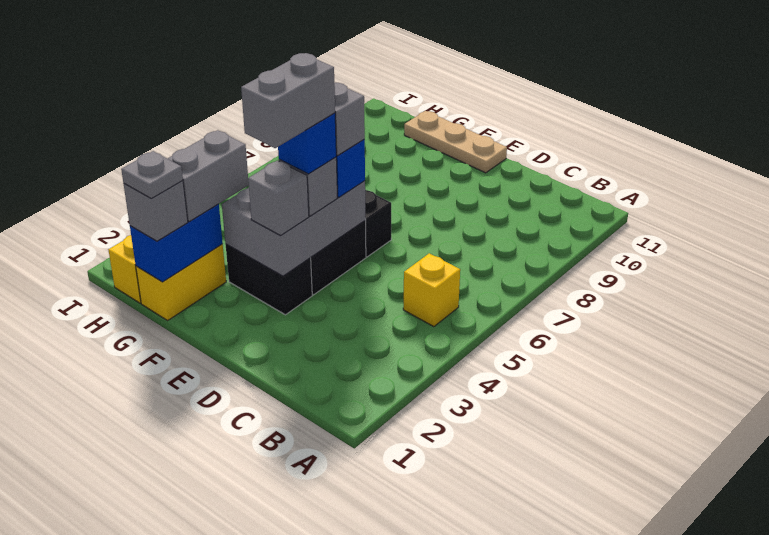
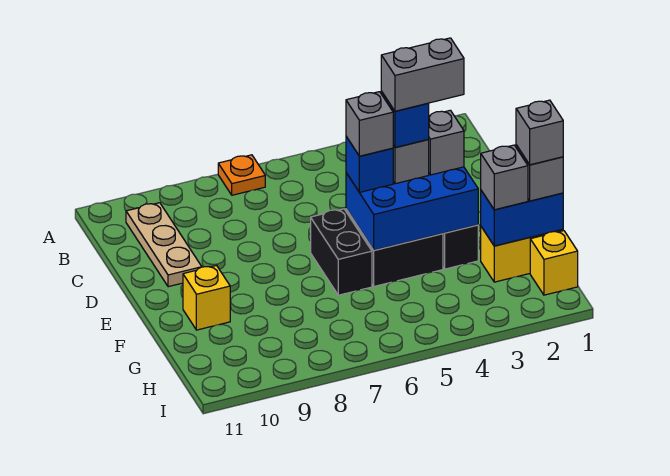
none -> orange 1x1 plate [218,155,265,195]
yellow 1x1 brick [403,253,460,327] -> yellow 1x1 brick moved to [183,266,230,330]
grey 2x3 brick [222,181,366,276] -> blue 2x3 brick [346,167,478,250]
tan 1x3 plate [404,111,507,173] -> tan 1x3 plate moved to [126,203,202,287]
grey 1x1 plate [121,151,183,198] -> grey 1x1 brick [516,100,563,165]
grey 1x2 brick [168,130,249,221] -> grey 1x1 brick [481,145,528,210]

